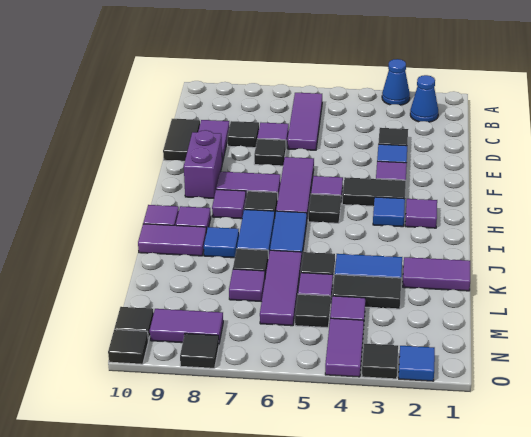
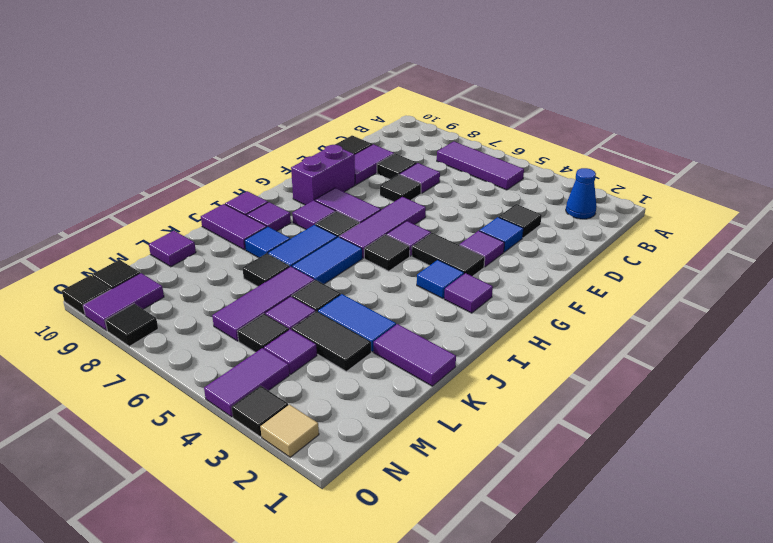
blue 1x1 cone [382,59,410,105] -> none
purple 1x3 tile [287,93,322,150] -> purple 1x3 tile turned to [437,141,524,190]
purple 1x1 tile [229,269,265,302] -> purple 1x1 tile moved to [149,231,196,267]
purple 1x2 tile [150,309,223,343] -> purple 1x2 tile turned to [83,273,164,331]
blue 1x1 tile [399,346,435,381] -> tan 1x1 tile [260,405,319,457]

